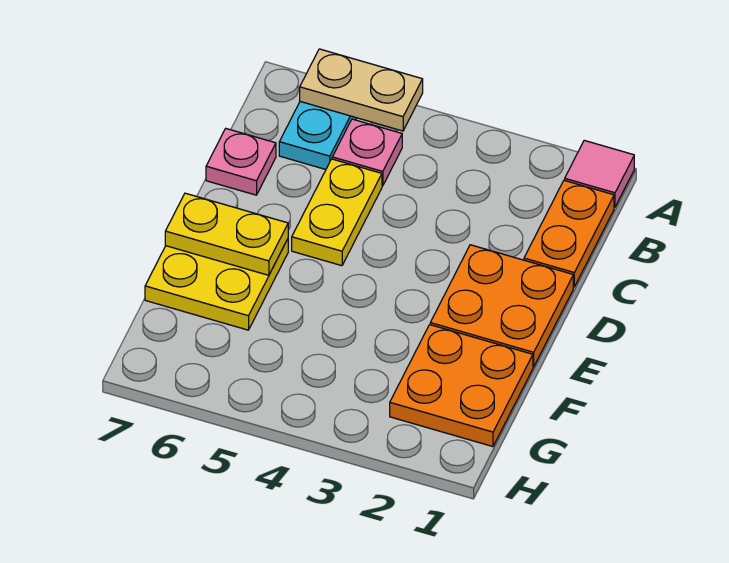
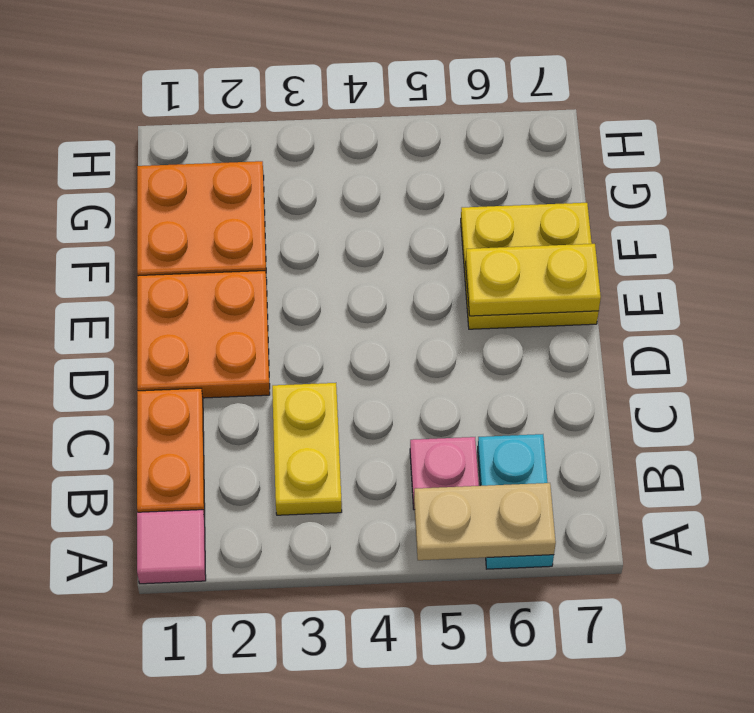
yellow 1x2 plate [292,159,382,266] -> yellow 1x2 plate moved to [272,383,342,515]
pink 1x1 plate [206,129,276,195] -> none

